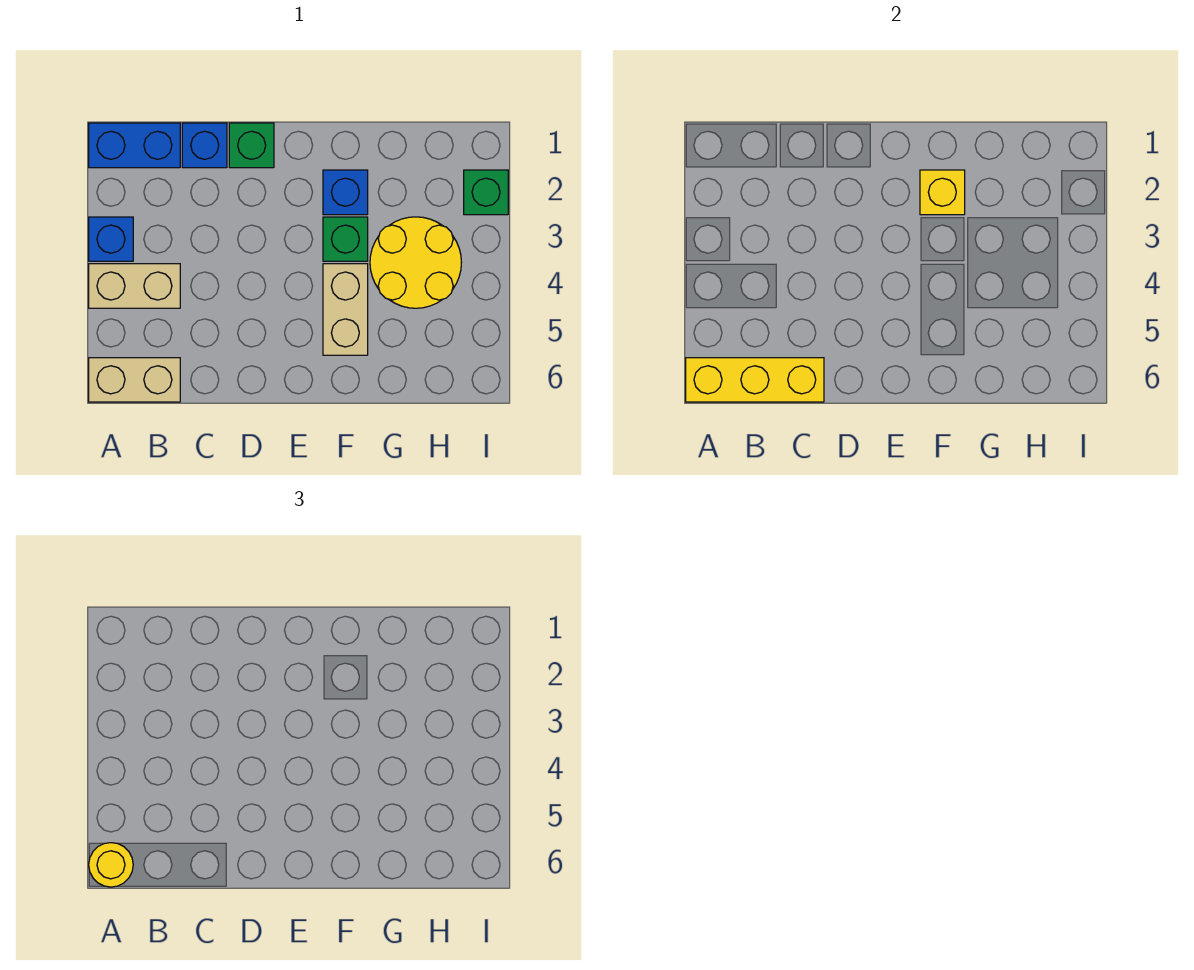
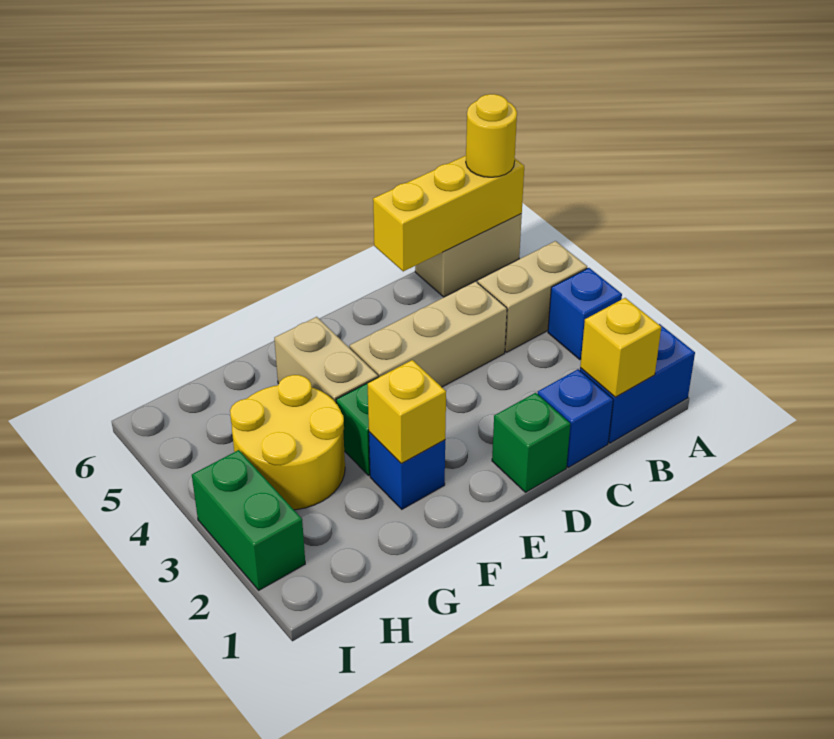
none -> yellow 1x1 brick [580,298,661,397]
none -> tan 1x3 brick [350,281,507,387]
green 1x1 brick [464,170,508,215] -> green 1x2 brick [192,450,305,590]

